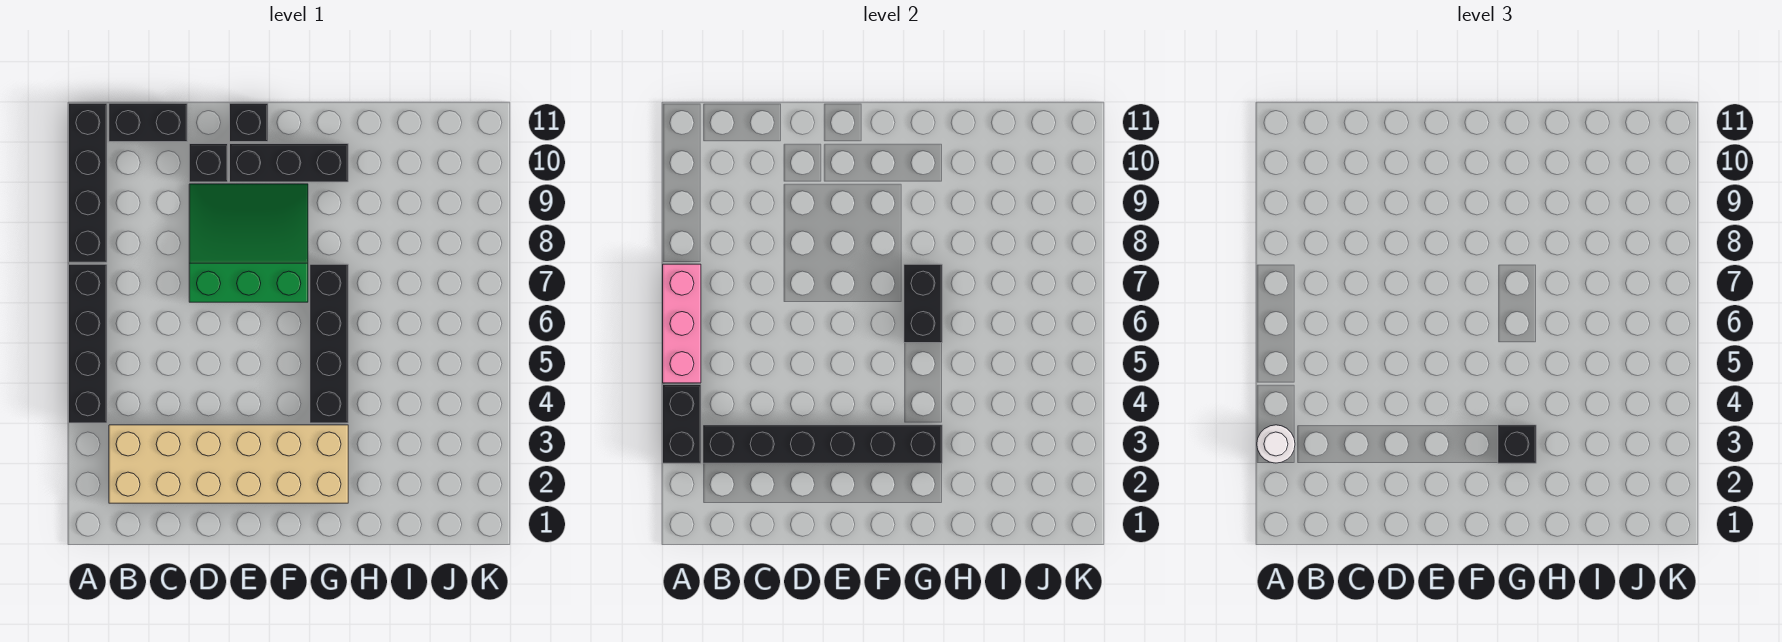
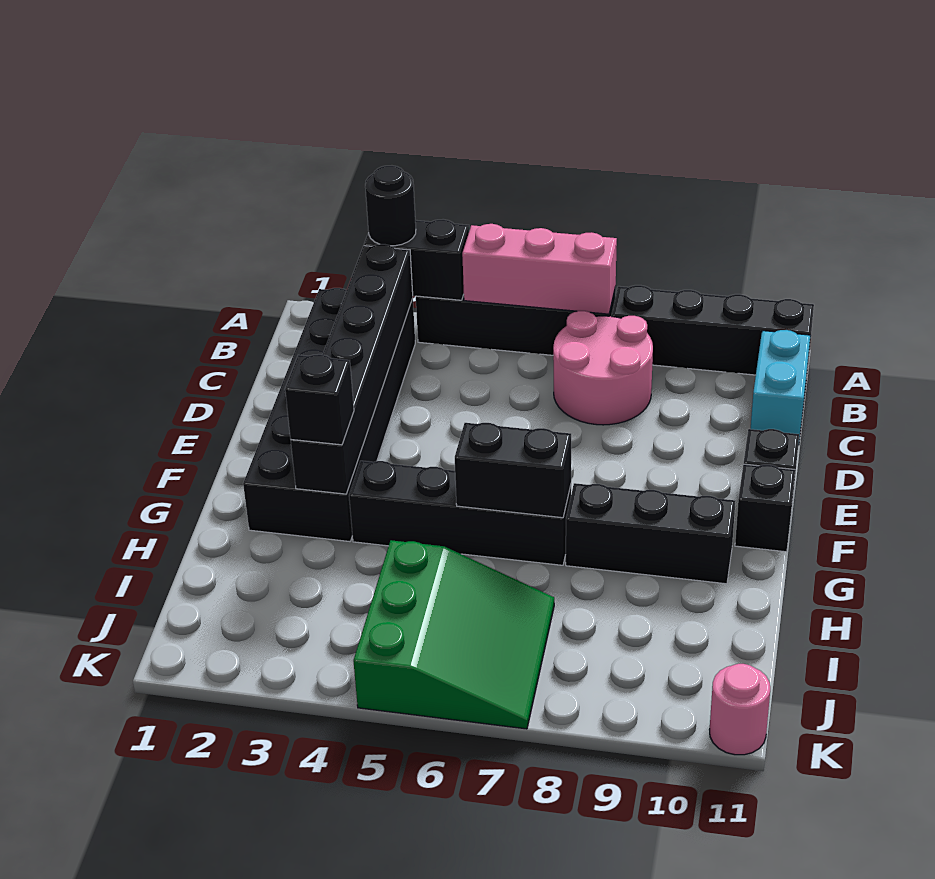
white 1x1 round brick [1257,425,1295,463] -> black 1x1 round brick [365,166,416,246]
tan 2x6 brick [109,425,348,503] -> black 2x6 brick [243,288,415,542]
none -> pink 2x2 round brick [553,311,653,425]
black 1x2 brick [109,103,187,142] -> cyan 1x2 brick [751,330,811,445]
green 3x3 slope [189,184,308,302] -> green 3x3 slope moved to [353,540,554,729]
black 1x1 brick [189,144,228,182] -> black 1x1 brick moved to [735,464,795,552]
black 1x3 brick [230,144,348,182] -> black 1x3 brick turned to [566,483,735,584]
none -> pink 1x1 round brick [710,664,770,755]

